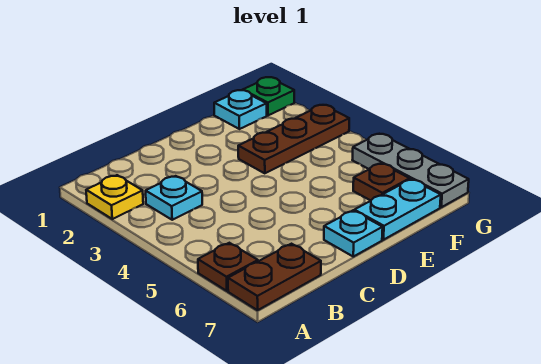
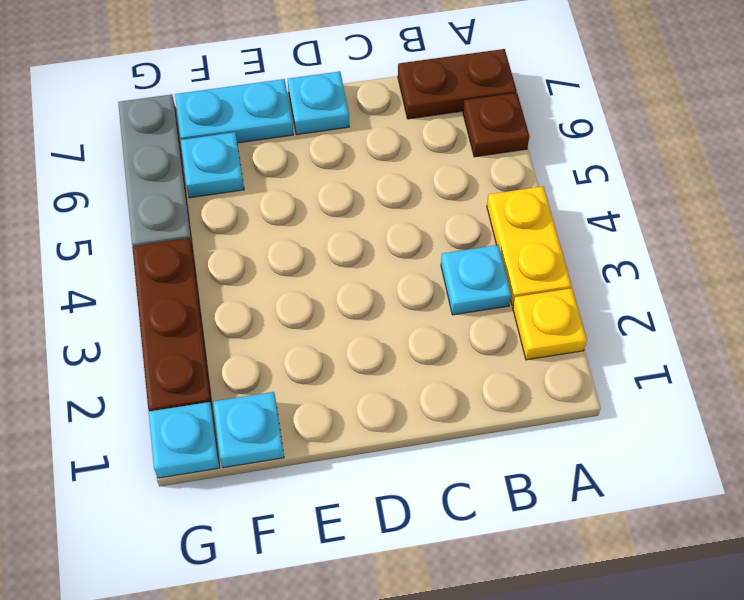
none -> yellow 1x2 plate [487,186,572,306]
brown 1x3 plate [238,105,349,173] -> brown 1x3 plate turned to [132,238,212,411]
brown 1x1 plate [353,163,410,200] -> cyan 1x1 plate [181,132,244,198]
green 1x1 plate [243,77,294,115] -> cyan 1x1 plate [149,402,220,478]

